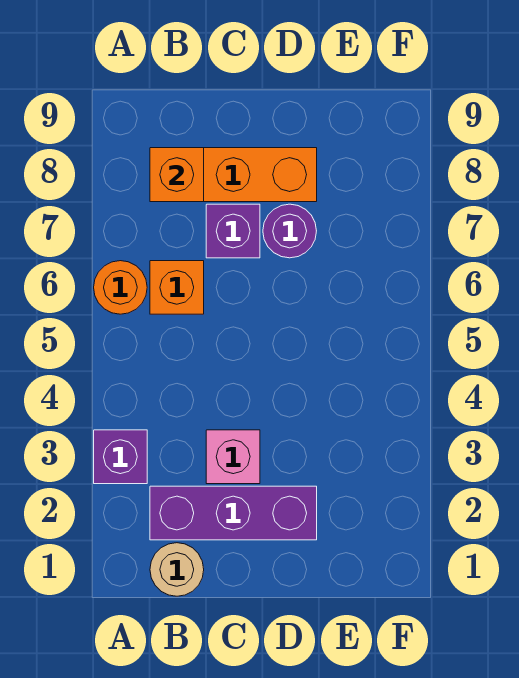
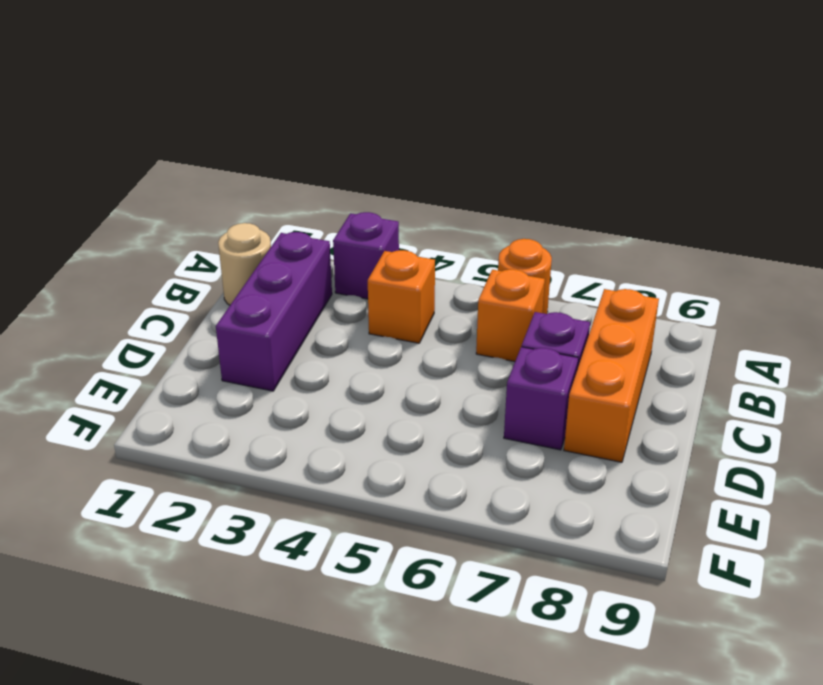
orange 1x1 brick [150,148,204,202] -> orange 1x1 brick moved to [368,250,435,343]
pink 1x1 brick [206,430,260,484] -> none
purple 1x1 round brick [263,204,316,258] -> purple 1x1 brick [504,347,578,450]

